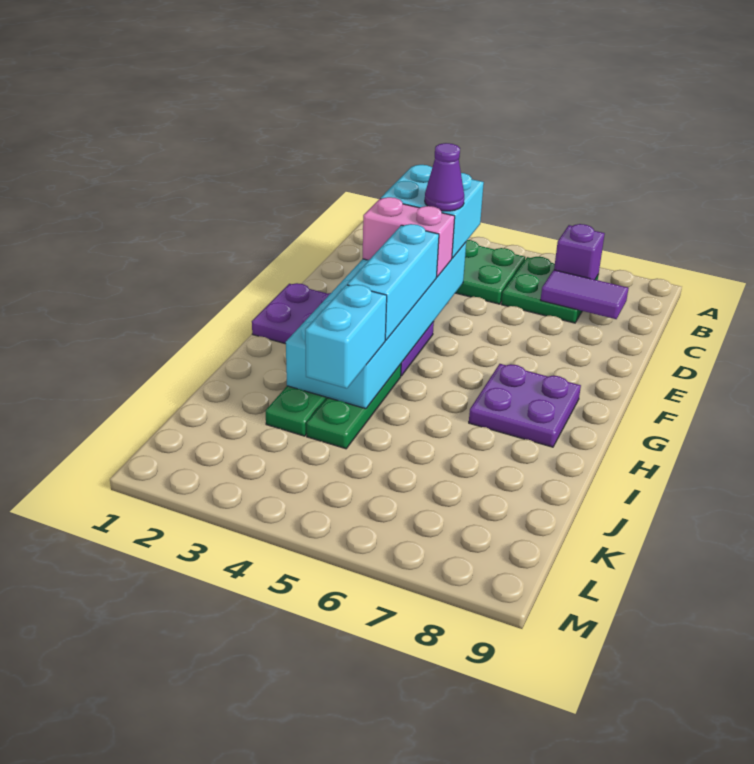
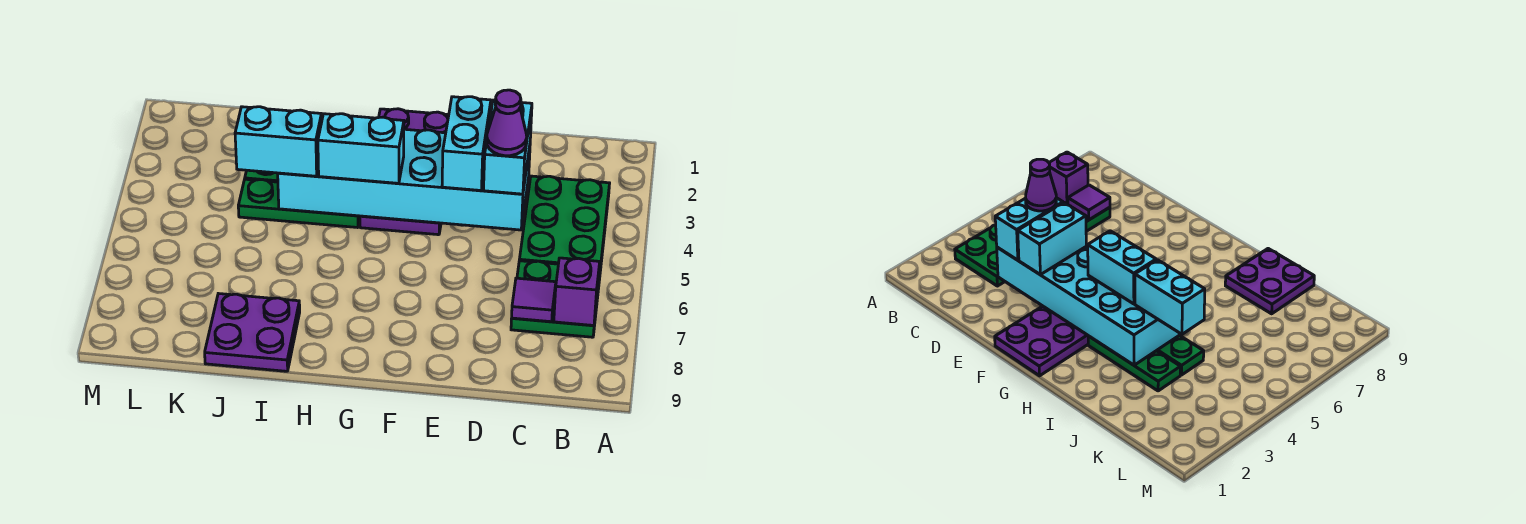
cyan 2x2 brick [381,165,484,258] -> cyan 1x2 brick [484,100,532,194]
purple 1x2 tile [541,270,629,319] -> purple 1x1 tile [512,278,556,322]
pink 1x2 brick [363,197,455,277] -> cyan 1x2 brick [442,97,491,191]
cyan 1x3 brick [347,224,439,340] -> cyan 1x2 brick [318,114,404,183]
purple 2x2 plate [469,364,581,447] -> purple 2x2 plate moved to [205,294,300,371]

